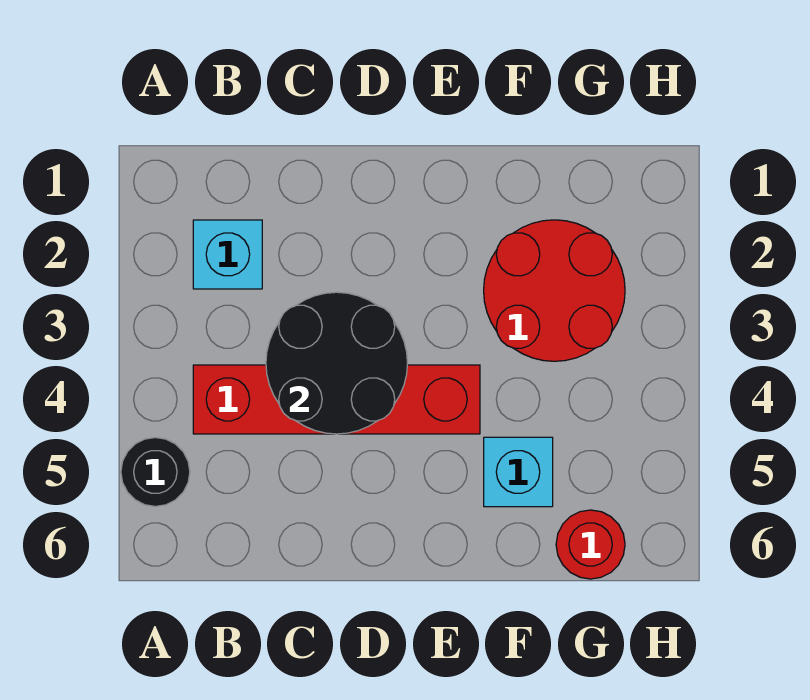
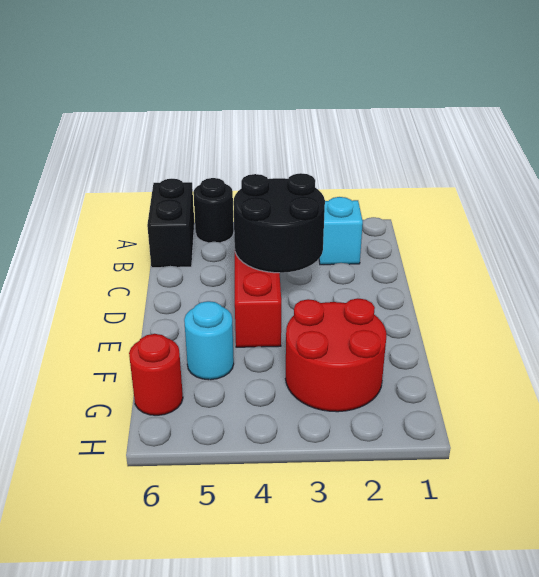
none -> black 1x2 brick [147,179,194,268]
cyan 1x1 brick [484,437,553,507] -> cyan 1x1 round brick [184,301,234,380]

